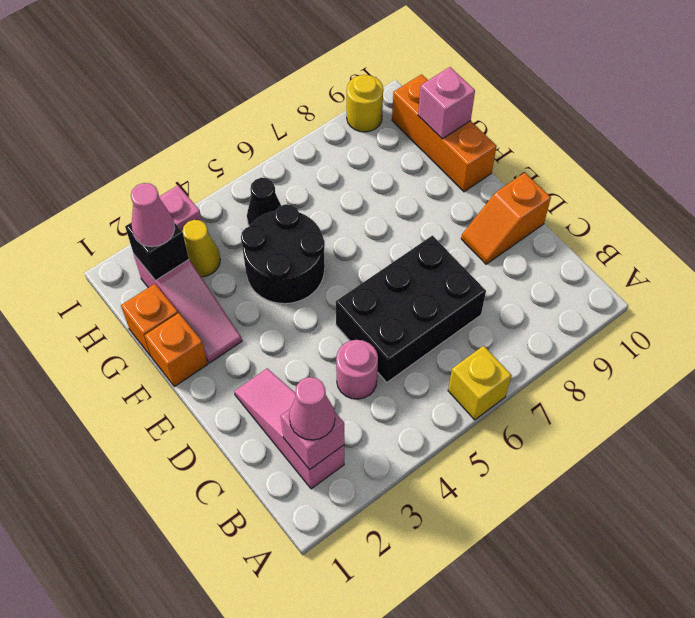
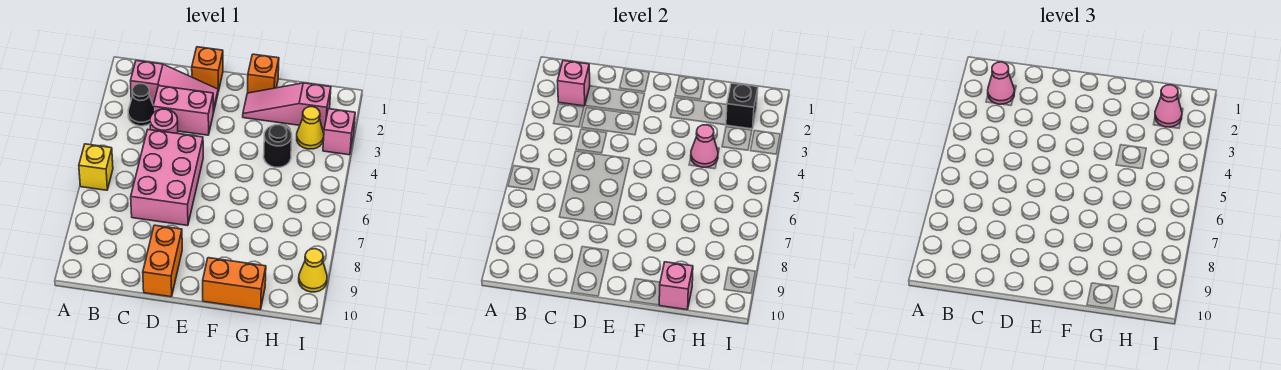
none -> pink 1x2 brick [153,86,213,135]
black 2x3 brick [336,236,486,382] -> pink 2x3 brick [131,130,203,226]
orange 1x2 slope [461,173,551,264] -> orange 1x2 brick [143,225,182,297]
black 2x2 round brick [241,204,325,304] -> black 1x1 round brick [264,125,292,167]
orange 1x3 brick [392,74,497,192] -> orange 1x2 brick [203,258,266,310]
orange 1x1 brick [121,284,178,356] -> orange 1x1 brick moved to [192,47,223,91]
none -> pink 1x1 cone [691,125,718,167]
black 1x1 cone [247,178,281,226] -> black 1x1 cone moved to [128,84,153,126]
yellow 1x1 round brick [347,75,383,132] -> yellow 1x1 cone [299,249,327,292]

